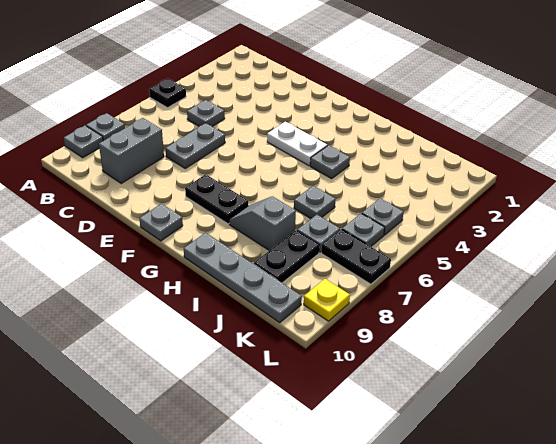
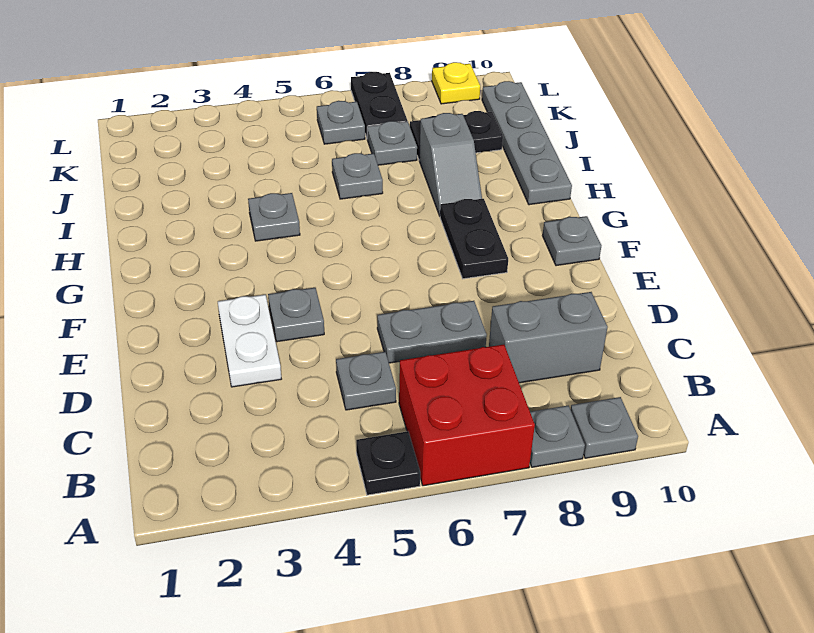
none -> red 2x2 brick [399,345,535,486]
white 1x2 plate [267,122,327,166] -> white 1x2 plate moved to [218,295,281,387]
grey 1x1 plate [362,198,404,235] -> grey 1x1 plate moved to [268,288,324,342]

